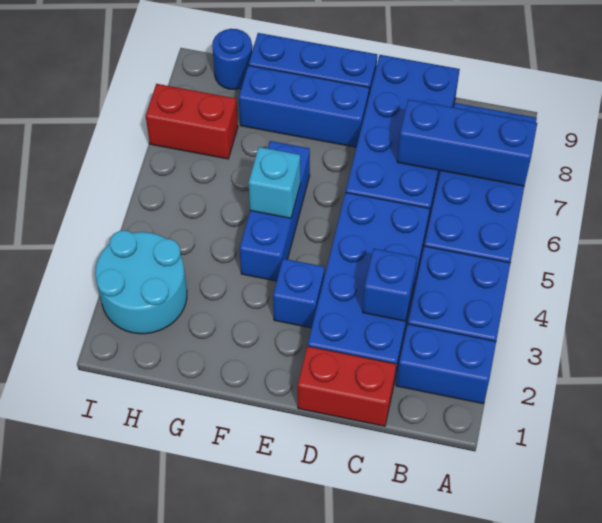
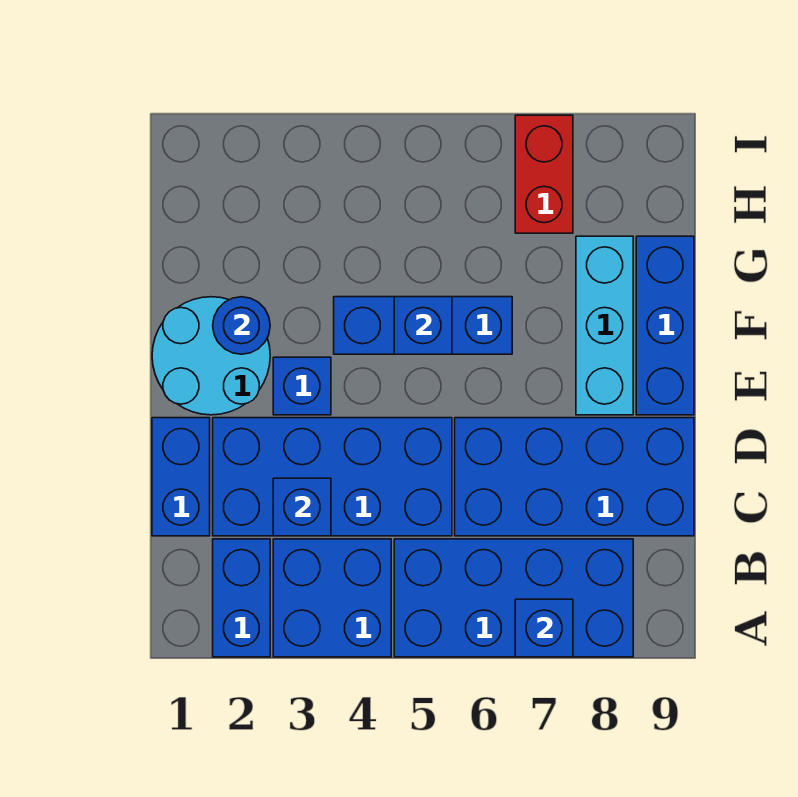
blue 1x3 brick [397,99,537,186] -> blue 1x1 brick [515,599,573,657]
red 1x2 brick [297,346,396,426] -> blue 1x2 brick [152,418,210,536]
blue 1x3 brick [239,65,369,147] -> cyan 1x3 brick [576,236,633,415]
cyan 1x1 brick [249,147,300,218] -> blue 1x1 brick [394,297,452,354]
cyan 2x2 round brick [95,230,187,334] -> cyan 2x2 round brick moved to [152,297,270,415]
blue 1x1 round brick [212,29,252,90] -> blue 1x1 round brick moved to [213,297,270,354]

